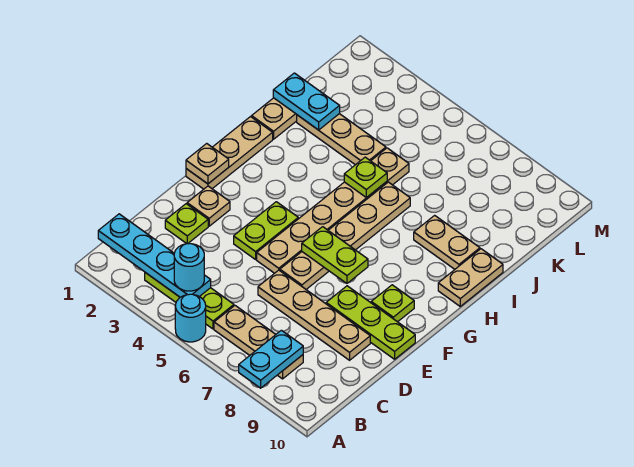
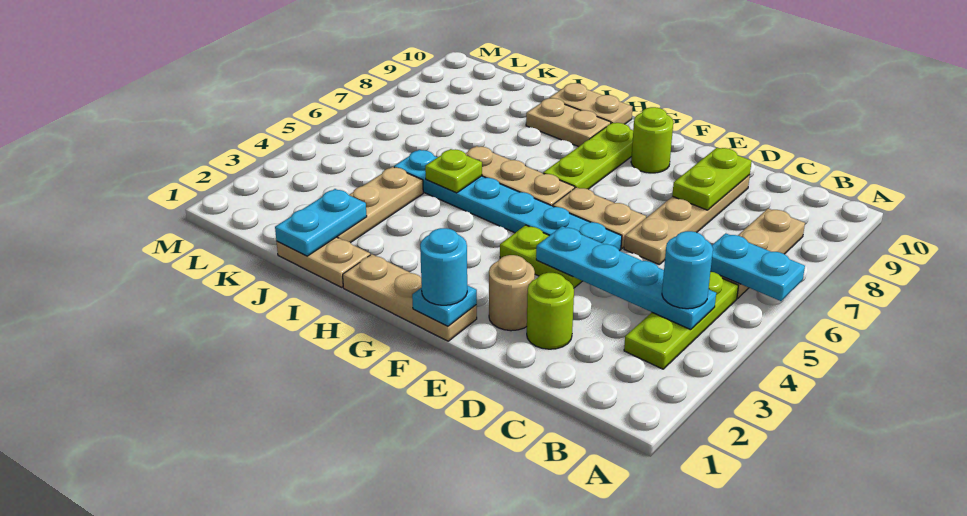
cyan 1x1 round brick [175,294,206,342] -> cyan 1x1 round brick moved to [420,228,467,305]
cyan 1x2 plate [239,330,303,388] -> cyan 1x2 plate moved to [711,233,805,301]
cyan 1x4 plate [98,214,211,297] -> cyan 1x4 plate turned to [536,226,716,330]
lime 1x1 plate [165,204,208,244] -> lime 1x1 round brick [527,273,574,349]
tan 1x1 plate [187,186,230,226] -> tan 1x1 round brick [489,255,535,331]
tan 1x6 plate [257,148,409,273] -> cyan 1x6 plate [394,150,622,251]
lime 1x3 plate [326,286,415,359] -> lime 1x3 plate moved to [543,123,633,189]
tan 1x1 plate [186,144,229,184] -> cyan 1x1 plate [412,285,477,326]
lime 1x2 plate [302,227,368,283] -> lime 1x2 plate moved to [672,148,752,210]
lime 1x1 plate [371,285,414,322] -> lime 1x1 round brick [631,107,673,173]
tan 1x2 plate [414,215,480,269] -> tan 1x2 plate turned to [526,98,611,147]

